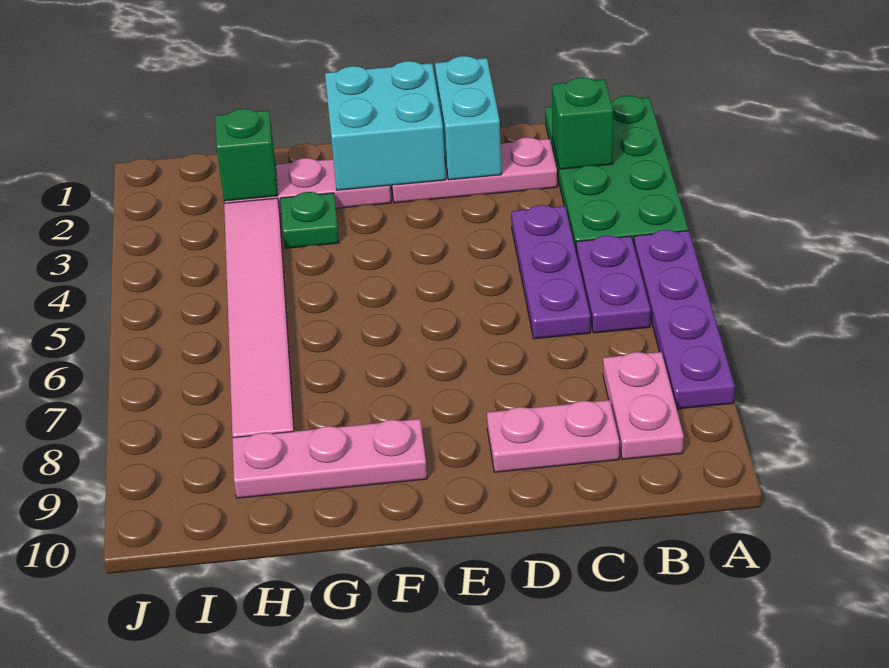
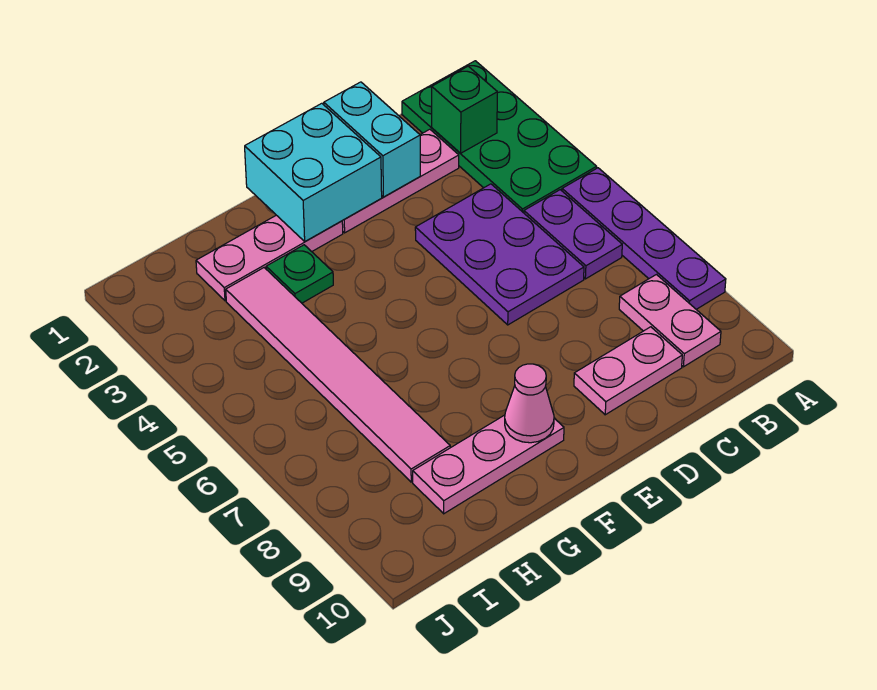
purple 1x3 plate [511,205,590,339] -> purple 2x3 plate [415,184,584,325]
none -> pink 1x1 cone [505,364,554,443]
green 1x1 brick [215,109,278,201] -> none

